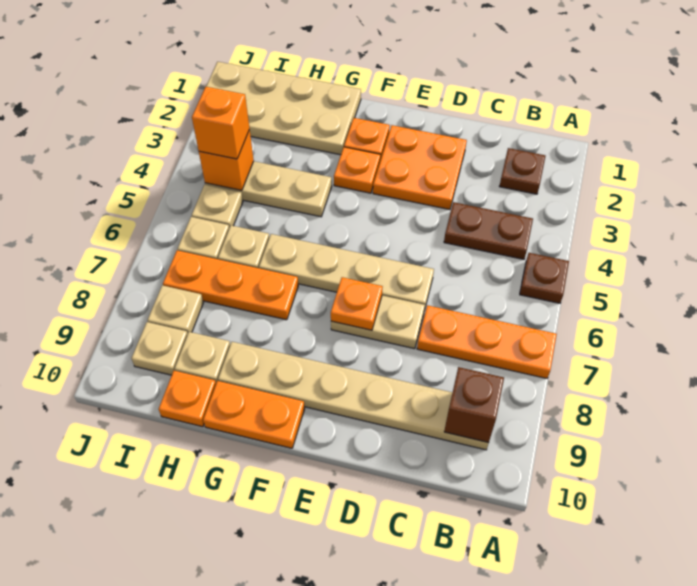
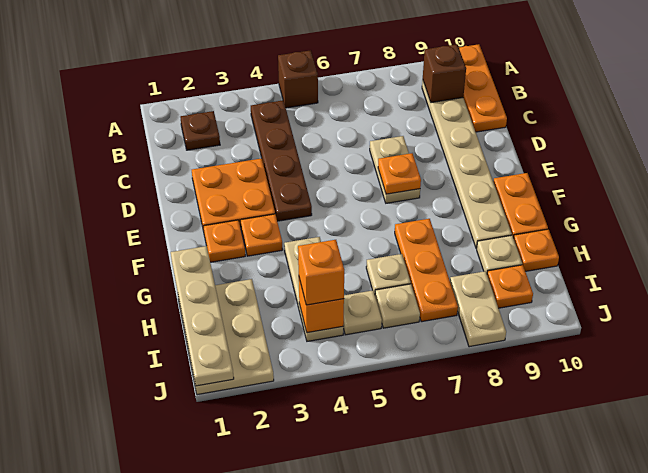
brown 1x1 plate [520,253,569,303] -> brown 1x1 brick [278,50,318,108]
orange 1x3 plate [417,305,557,378] -> orange 1x3 plate moved to [459,44,507,132]
brown 1x2 plate [444,202,533,259] -> brown 1x4 plate [251,100,312,221]
tan 1x4 plate [259,234,434,311] -> tan 1x4 plate moved to [171,246,234,386]
tan 2x4 plate [206,62,361,155] -> tan 2x3 plate [178,279,274,395]
tan 1x1 plate [148,285,203,334] -> tan 1x2 plate [450,271,506,347]
tan 1x1 plate [132,322,188,375] -> orange 1x1 plate [487,265,533,308]

